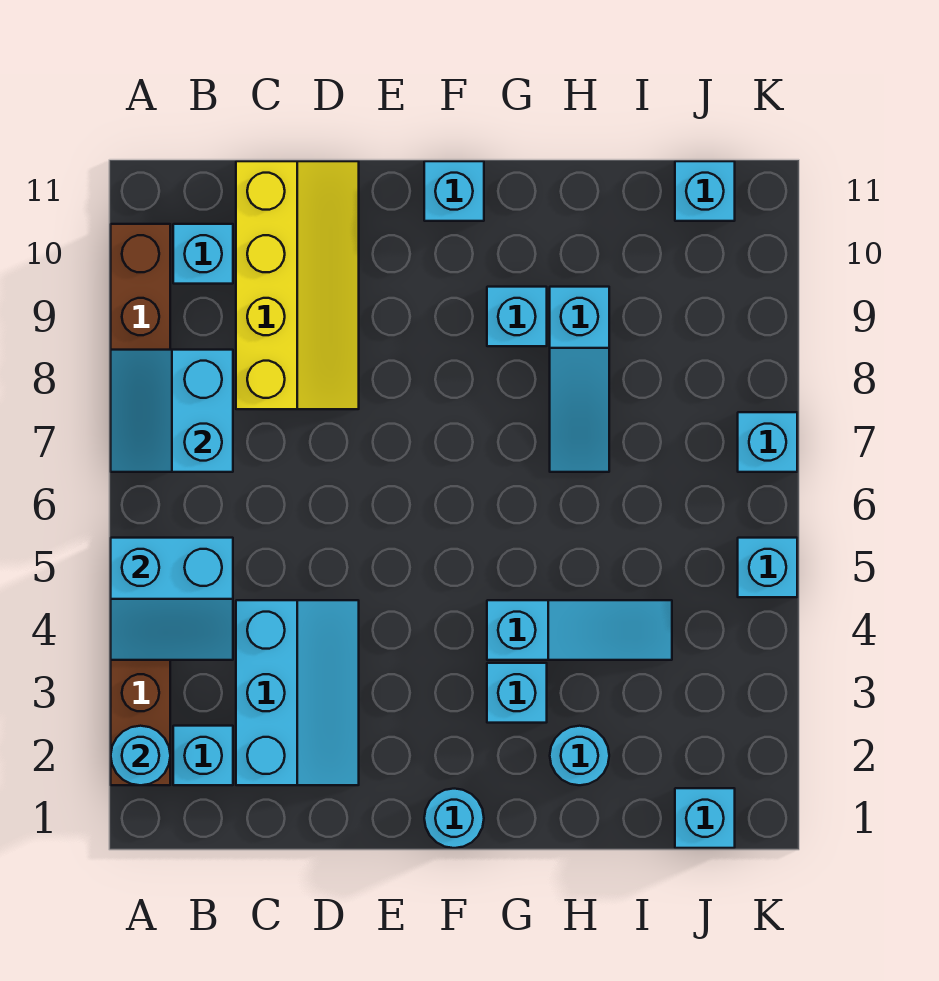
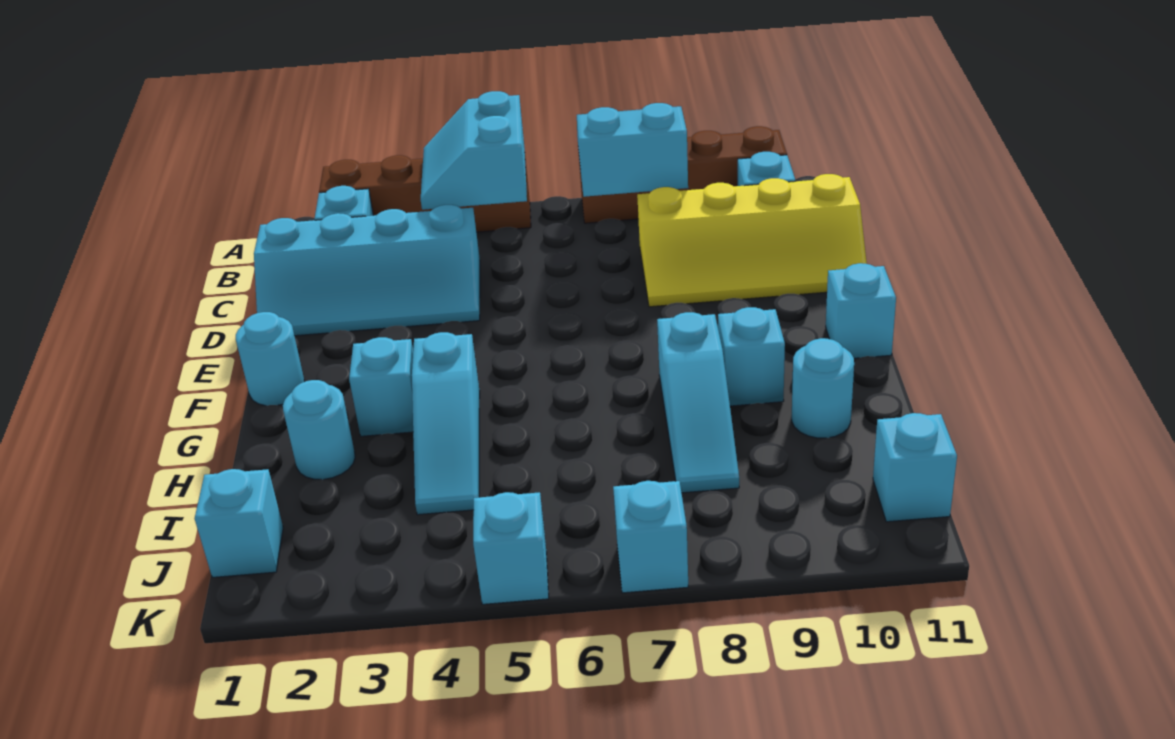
cyan 1x1 round brick [111,726,170,785] -> cyan 1x1 round brick moved to [792,338,854,438]
cyan 2x3 slope [236,600,359,785] -> cyan 2x4 slope [254,205,480,336]
cyan 1x3 slope [550,287,609,472] -> cyan 1x3 slope turned to [657,312,739,493]

